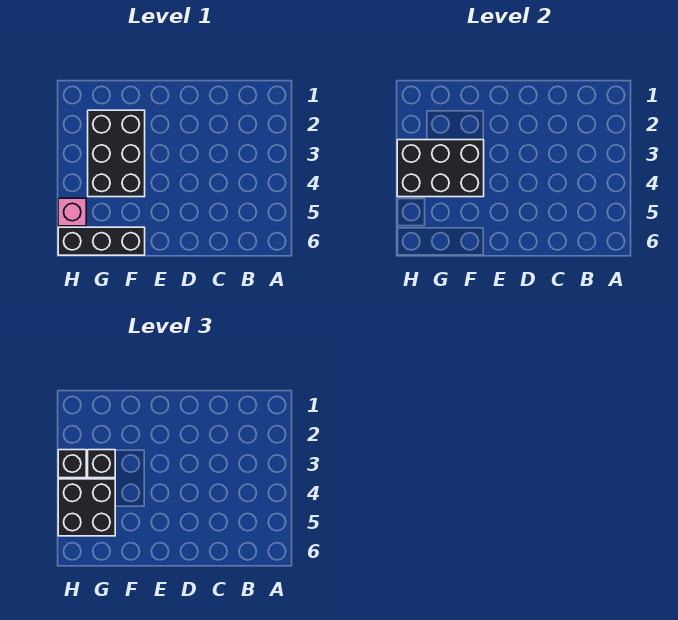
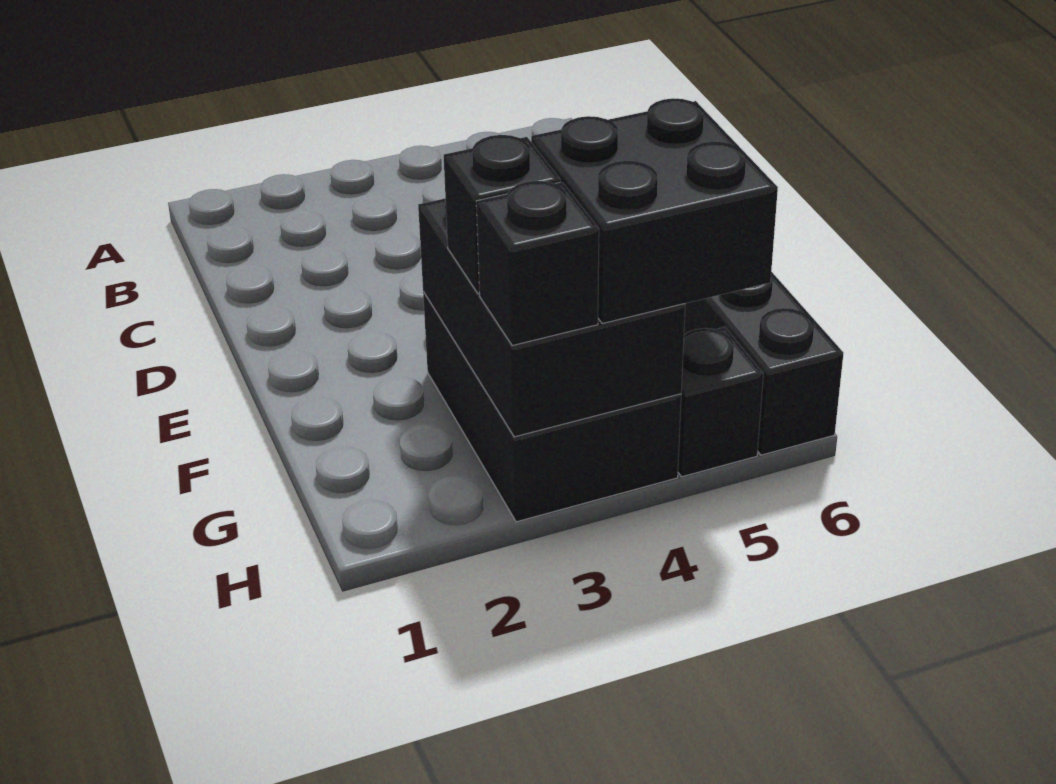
black 2x3 brick [88,110,145,197] -> black 2x3 brick turned to [423,292,681,522]
pink 1x1 brick [58,198,86,226] -> black 1x1 brick [678,327,763,477]

